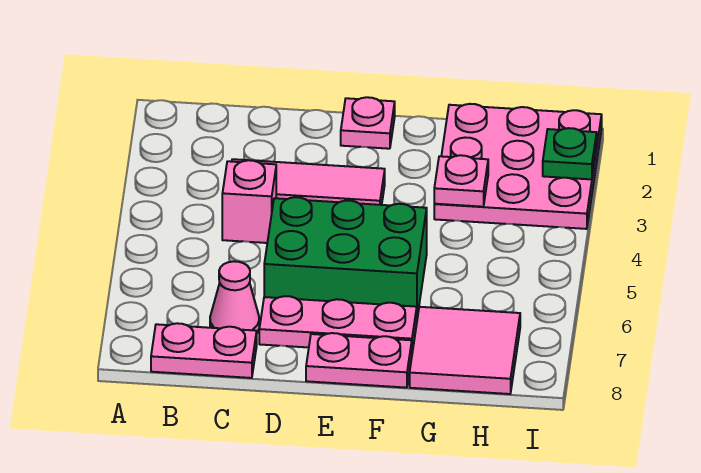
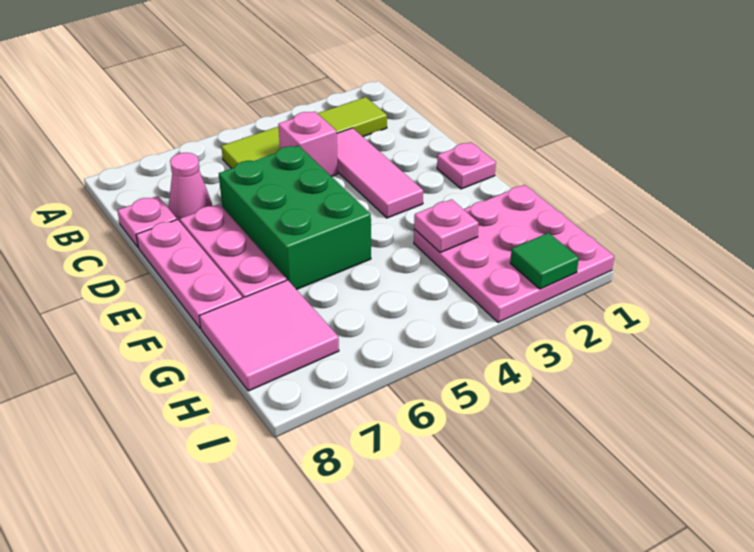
none -> lime 1x4 tile [221,97,387,169]
pink 1x2 plate [151,323,257,378] -> pink 1x1 plate [117,196,177,247]
pink 1x2 plate [306,333,412,388] -> pink 1x3 plate [136,220,242,329]
green 1x1 plate [543,128,597,179] -> green 1x1 tile [510,233,579,289]

